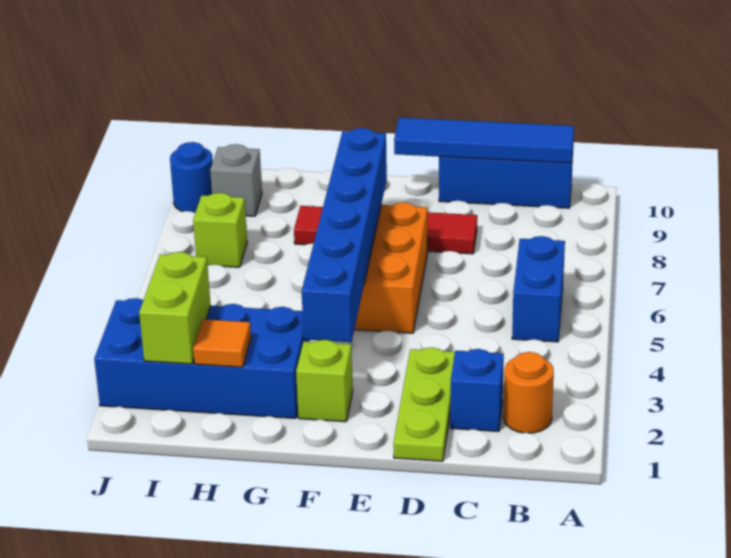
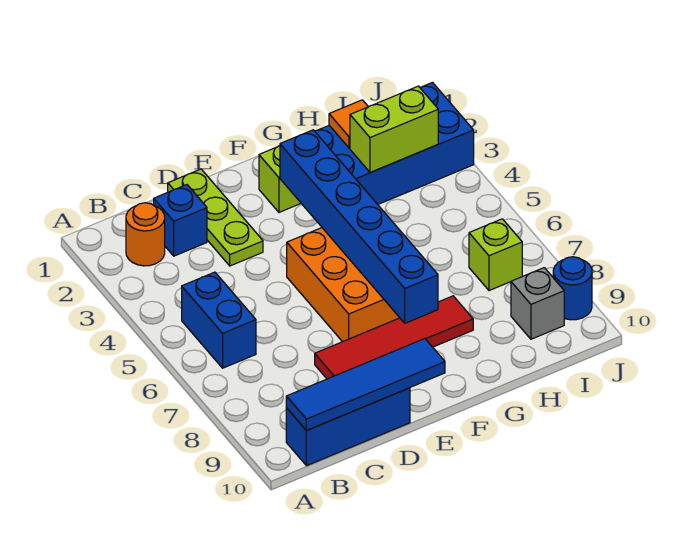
lime 1x2 brick [139,252,211,364] -> lime 1x2 brick turned to [350,86,438,173]

